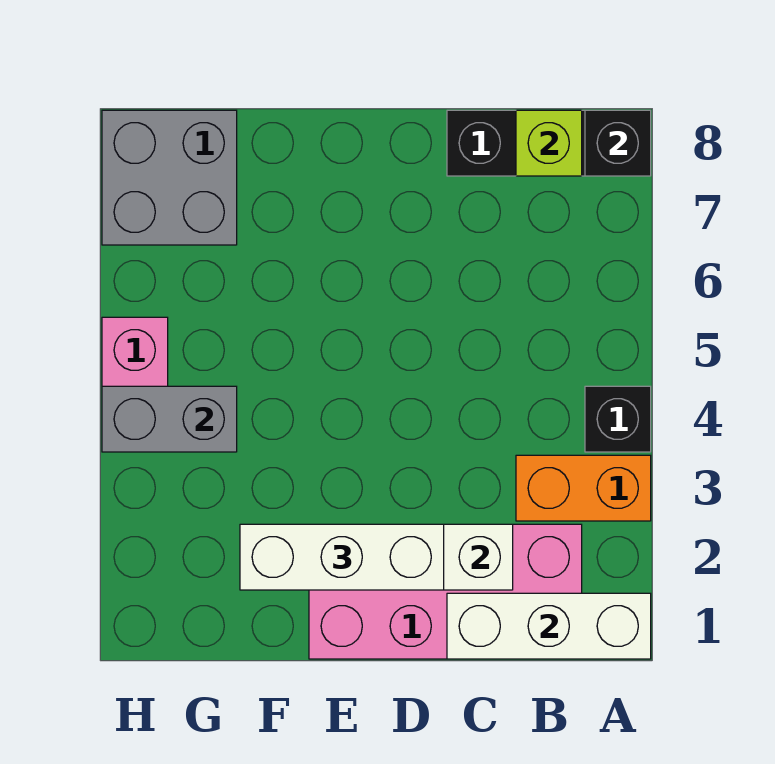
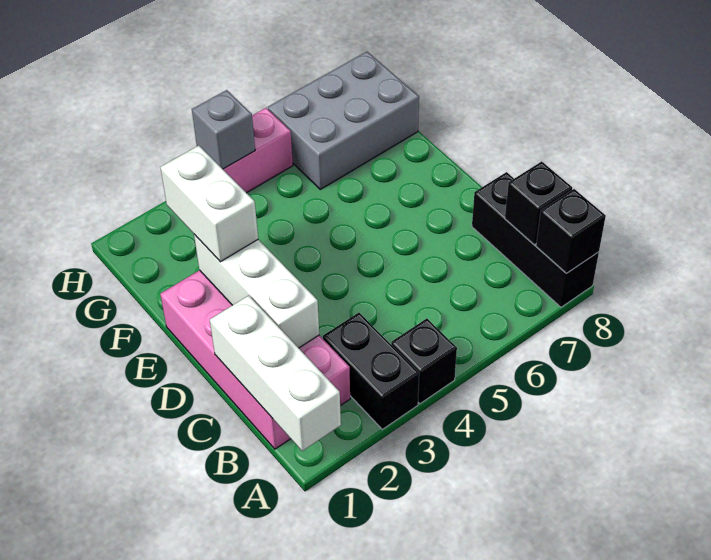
orange 1x2 brick [516,455,651,521] -> black 1x2 brick [323,313,419,429]
lime 1x1 brick [516,110,582,176] -> black 1x1 brick [505,161,572,245]
white 1x3 brick [240,524,444,590] -> white 1x2 brick [160,146,258,262]
grey 1x2 brick [102,386,237,452] -> grey 1x1 brick [192,90,255,169]
grey 2x2 brick [102,110,237,245] -> grey 2x3 brick [268,52,419,189]

